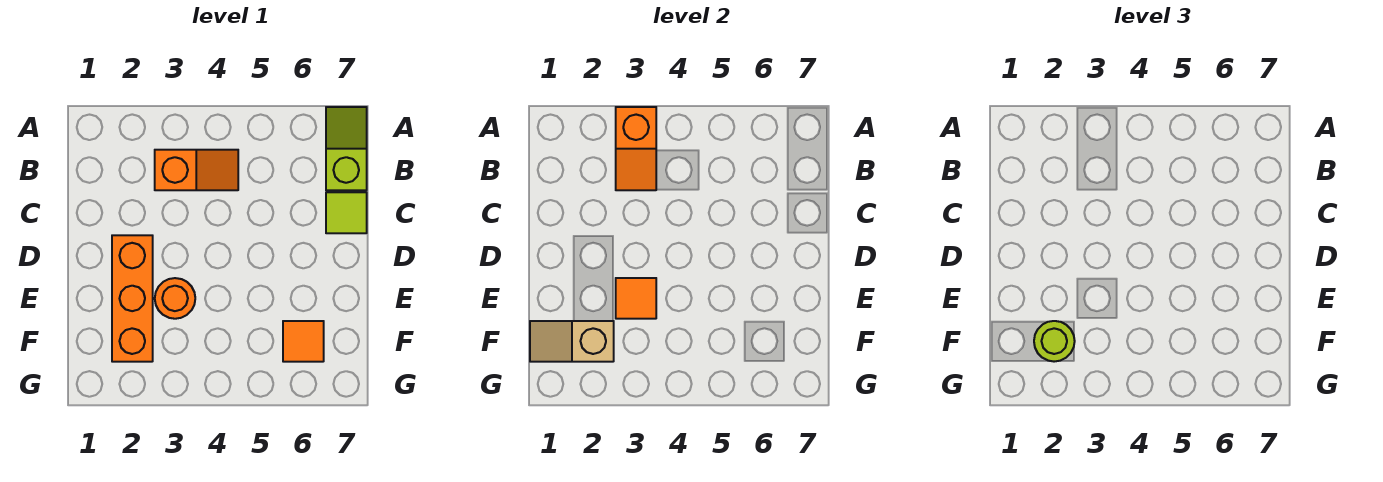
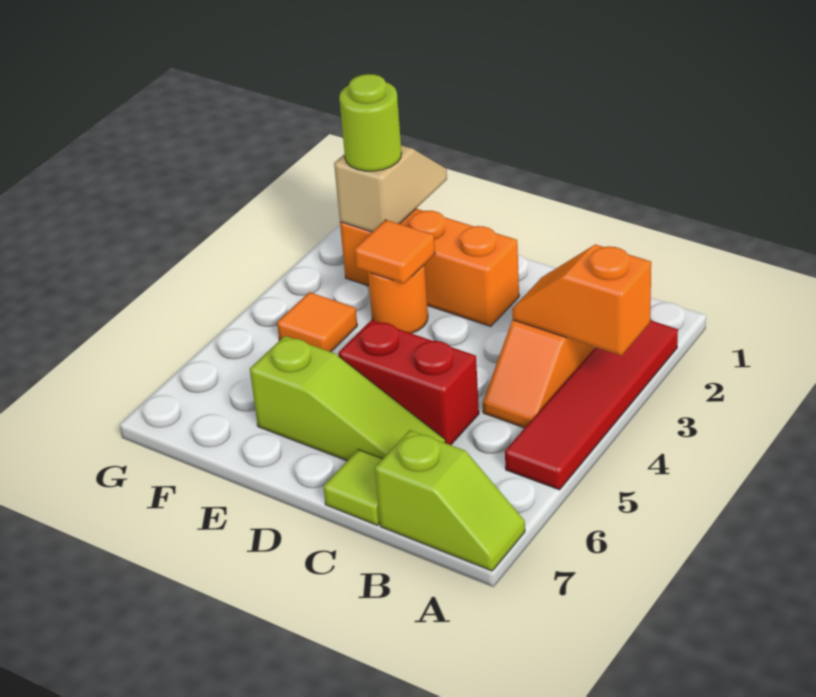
none -> red 1x4 tile [505,320,678,490]
none -> red 1x2 brick [338,320,479,445]
none -> lime 1x3 slope [250,336,446,461]
orange 1x1 tile [283,321,324,362] -> orange 1x1 tile moved to [277,292,357,352]

